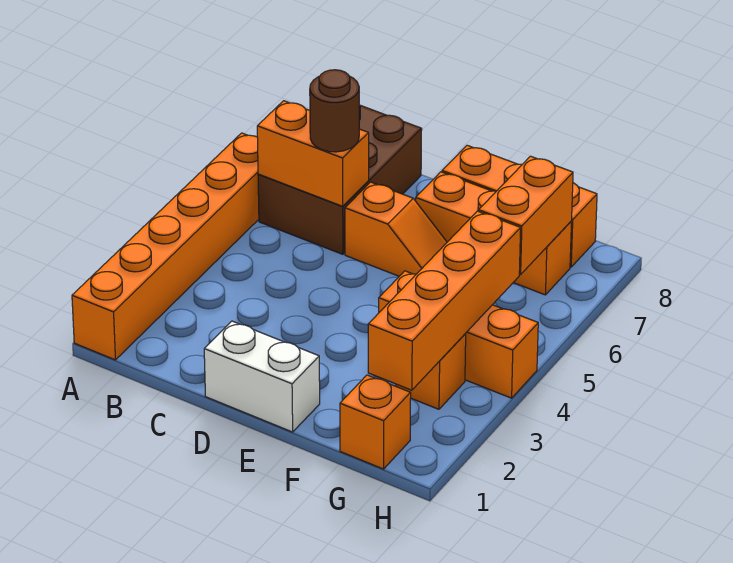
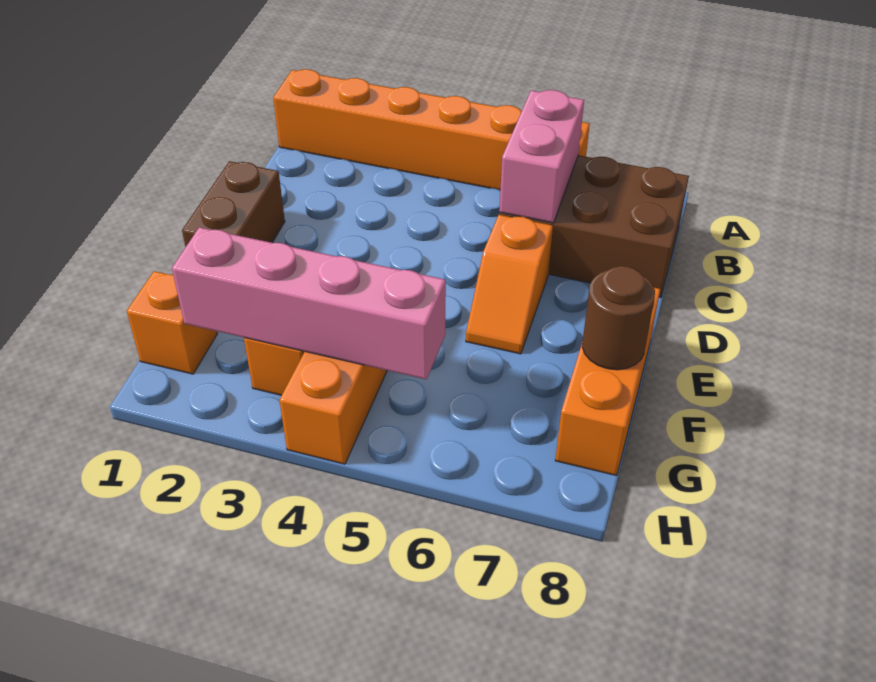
orange 1x2 brick [257,101,369,206] -> pink 1x2 brick [499,90,584,223]
brown 1x1 round brick [310,70,359,152] -> brown 1x1 round brick moved to [582,266,655,370]
white 1x2 brick [204,321,320,432] -> brown 1x2 brick [182,161,285,247]
orange 1x3 brick [416,172,572,295] -> none
orange 1x4 brick [368,211,521,390] -> pink 1x4 brick [172,227,446,379]
orange 1x2 brick [479,156,573,275] -> none

